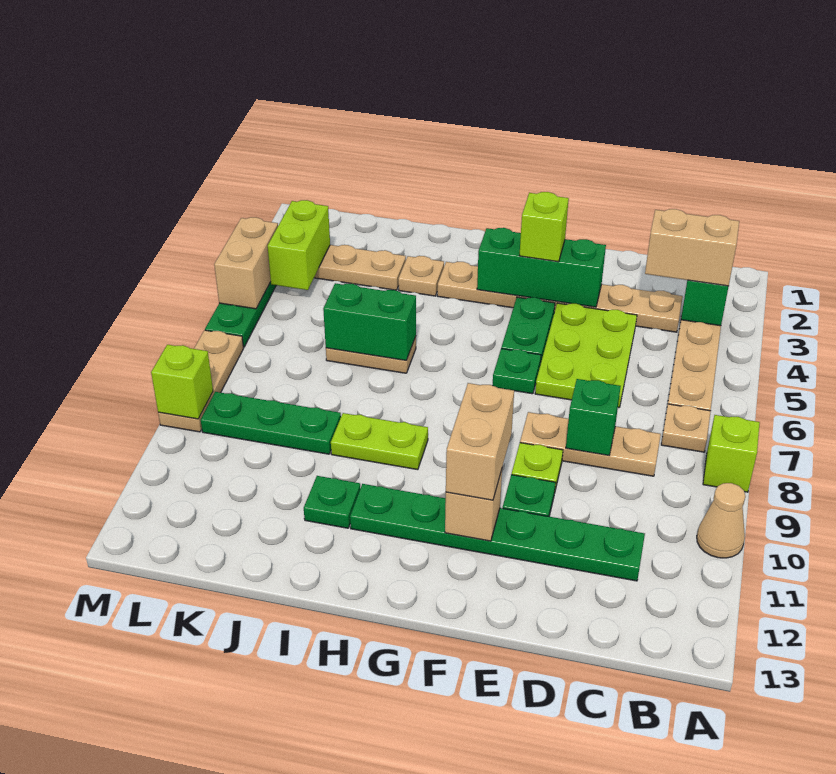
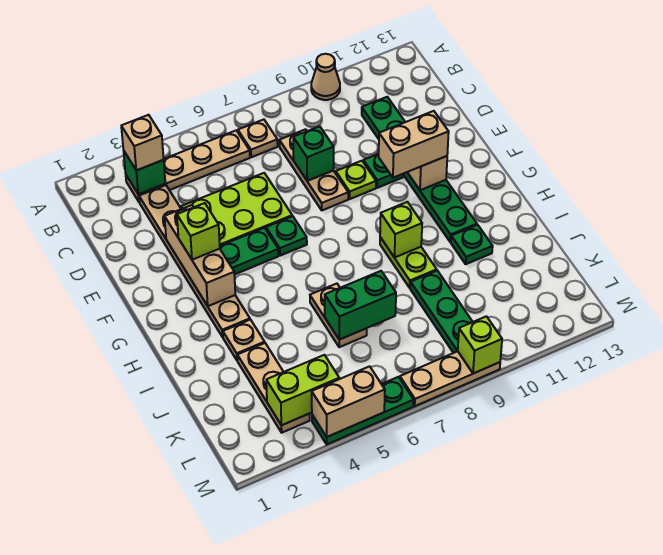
lime 1x1 brick [703,415,760,492] -> lime 1x1 brick moved to [380,202,422,258]
tan 1x2 brick [645,209,739,286] -> tan 1x1 brick [121,115,164,170]
green 1x3 brick [477,228,606,307] -> tan 1x3 brick [165,205,235,306]
green 1x2 brick [323,283,416,360] -> green 1x2 brick turned to [325,271,396,340]

